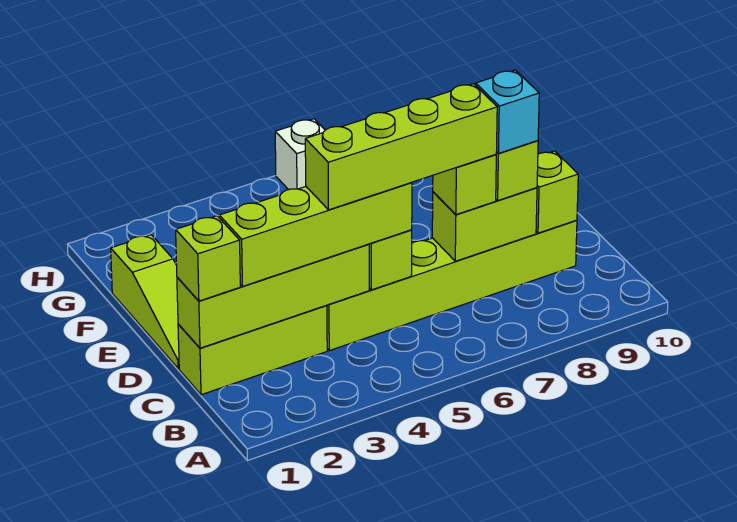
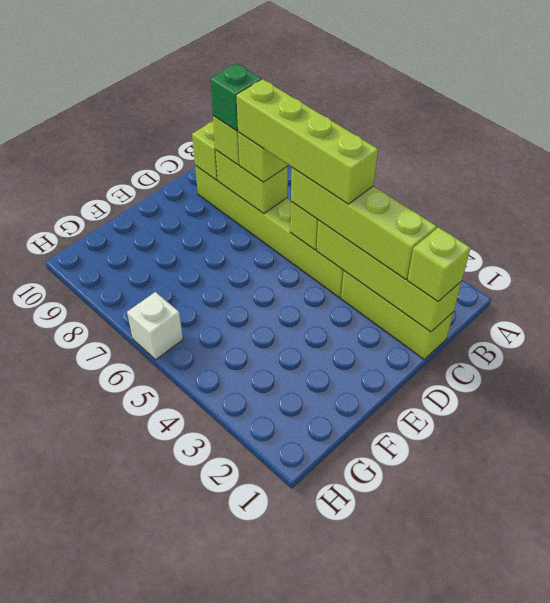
cyan 1x1 brick [476,70,539,153] -> green 1x1 brick [210,63,262,131]
lime 1x3 slope [111,235,179,369] -> none

